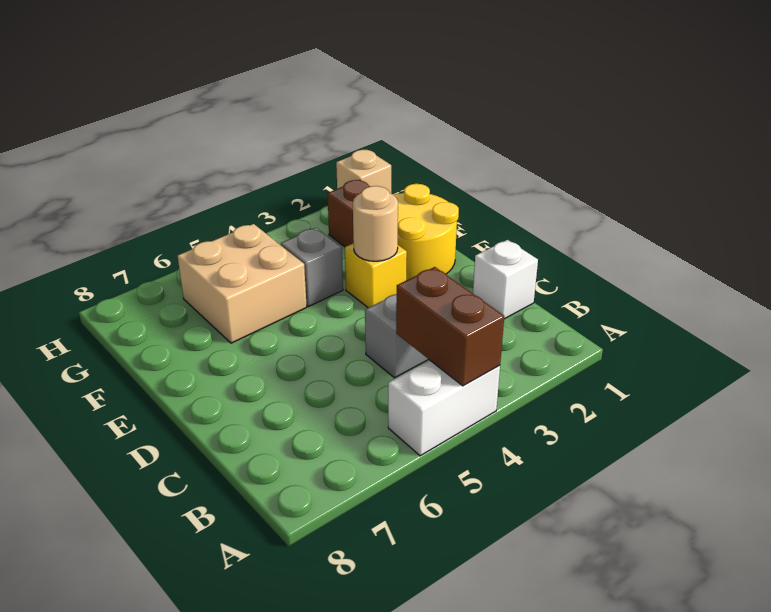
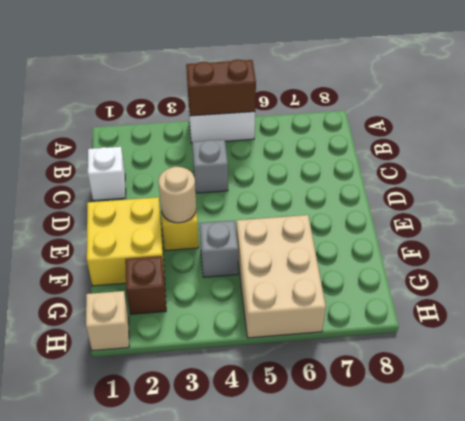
brown 1x2 brick [396,267,504,386] -> brown 1x2 brick turned to [186,59,256,116]
yellow 2x2 round brick [394,184,459,280] -> yellow 2x2 brick [87,197,165,286]
tan 2x2 brick [178,224,307,343] -> tan 2x3 brick [236,215,326,338]

